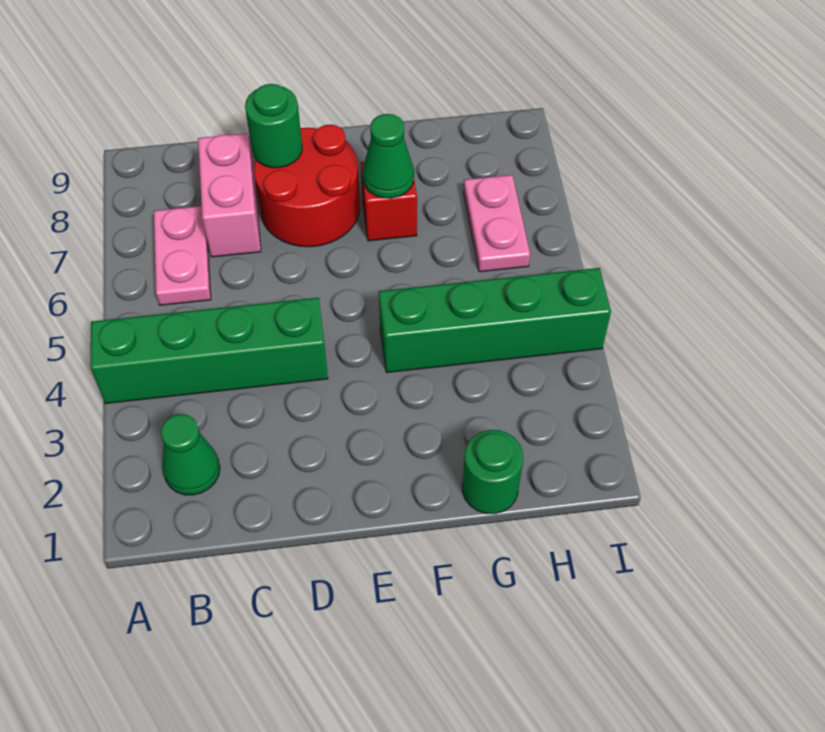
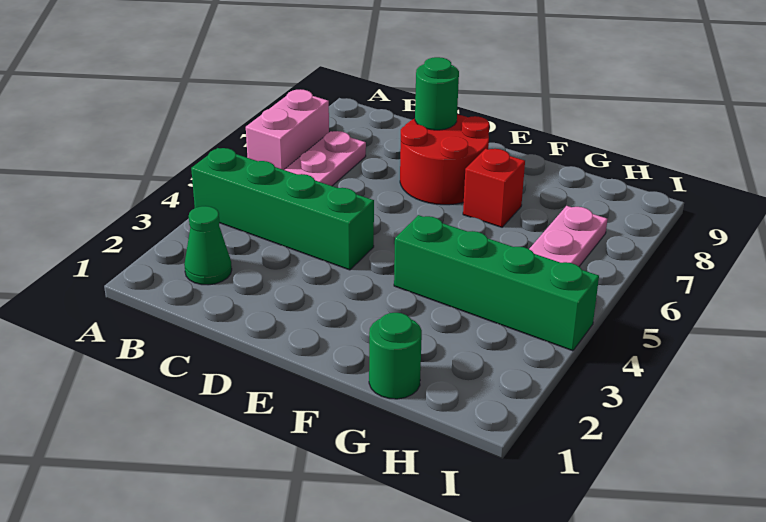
pink 1x2 brick [198,133,261,257] -> pink 1x2 brick moved to [246,89,329,170]
green 1x1 cone [363,114,414,198] -> none

